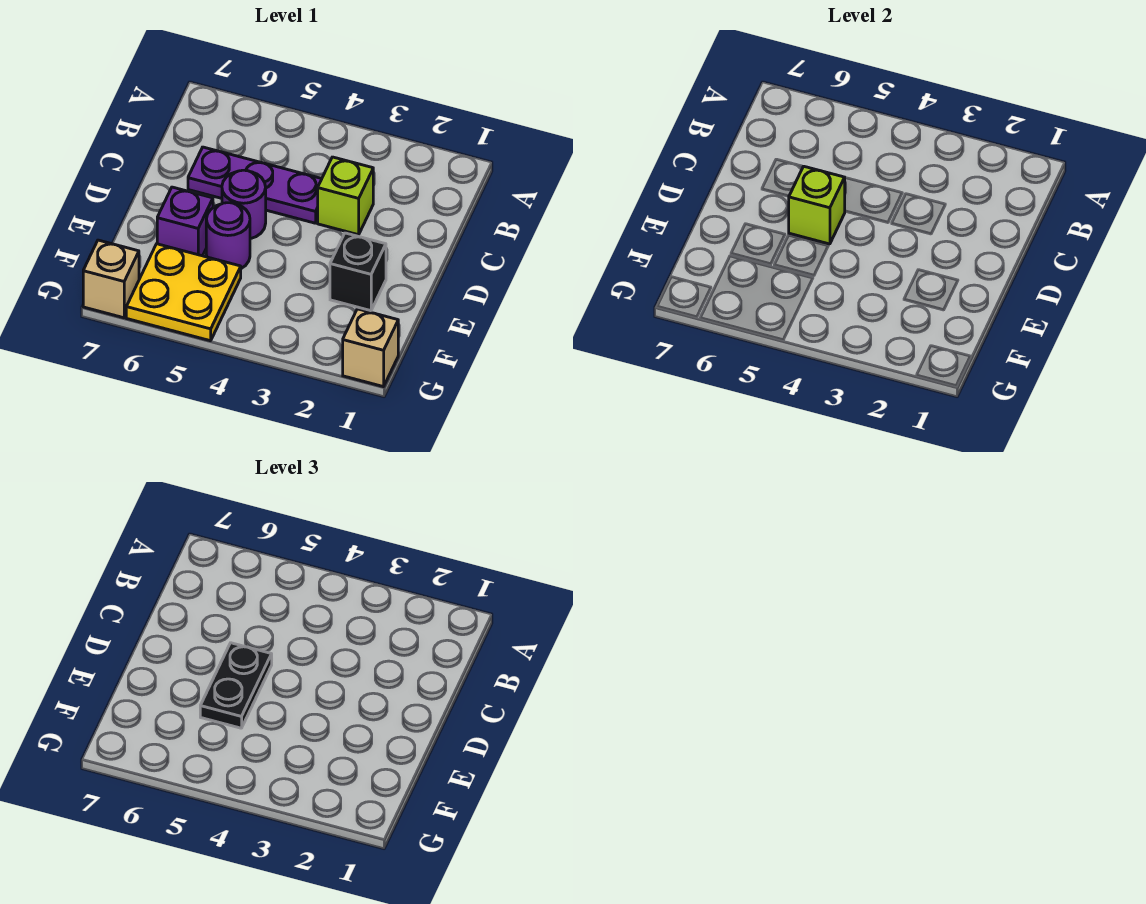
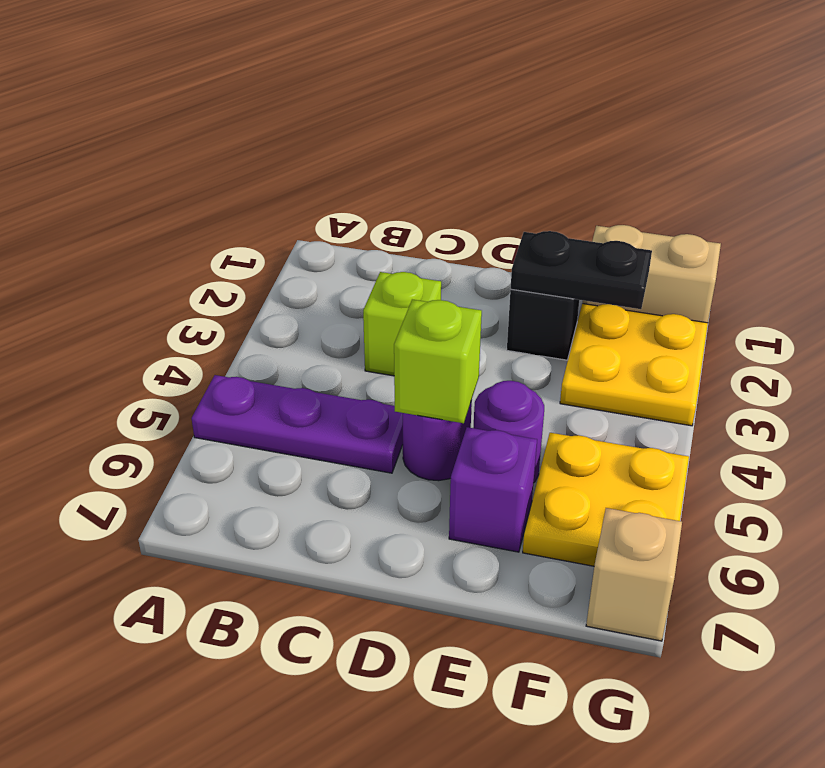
purple 1x3 plate [188,147,322,223] -> purple 1x3 plate turned to [192,375,403,473]
black 1x2 plate [200,643,272,728] -> black 1x2 plate moved to [511,231,652,309]
none -> yellow 2x2 plate [560,304,708,426]
tan 1x1 brick [343,309,398,387] -> tan 1x2 brick [583,225,721,323]

